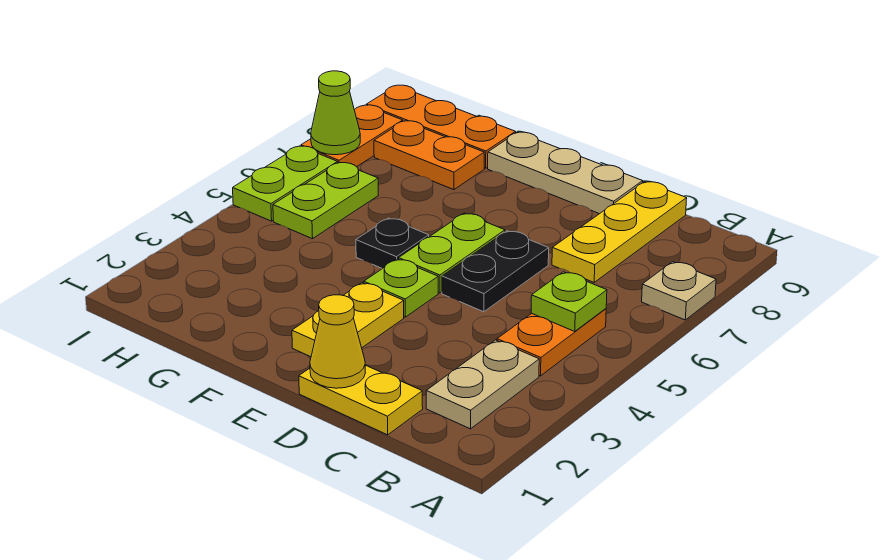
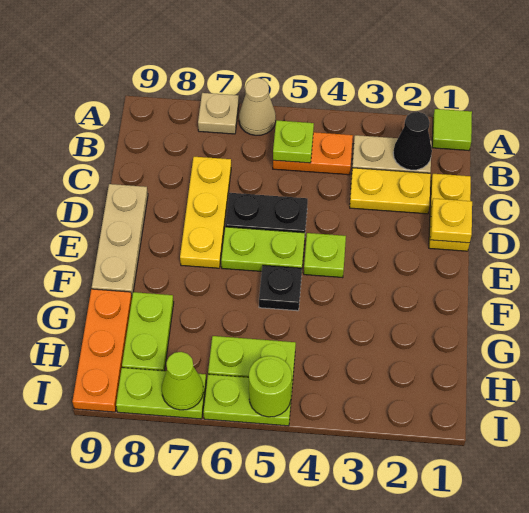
none -> lime 1x1 tile [432,109,472,150]
none -> tan 1x1 cone [239,78,276,135]
none -> black 1x1 cone [393,112,432,170]
yellow 1x3 plate [552,182,687,282] -> yellow 1x3 plate turned to [180,157,231,268]
yellow 1x1 cone [310,295,365,388] -> yellow 1x1 plate [430,198,472,243]
yellow 1x2 plate [292,283,404,357] -> yellow 1x2 plate moved to [350,168,431,214]
orange 1x2 plate [374,121,484,190] -> lime 1x2 plate [122,292,174,371]
none -> lime 1x1 round brick [249,356,292,417]
orange 1x2 plate [301,105,403,167] -> lime 1x2 plate [116,368,206,419]

